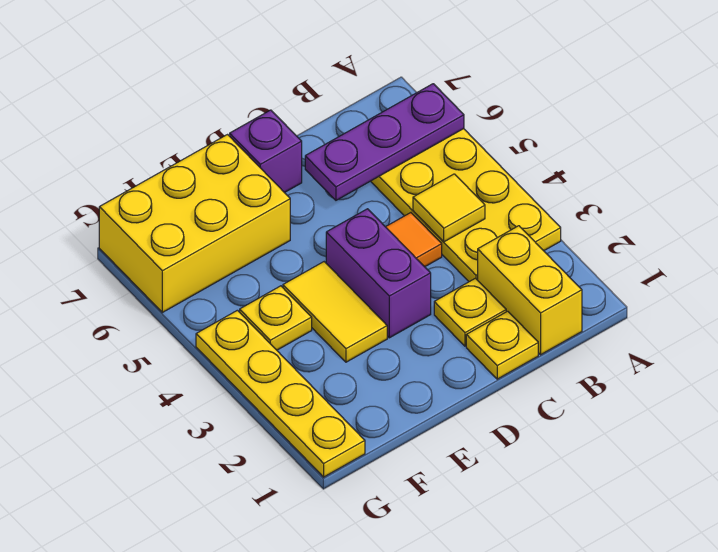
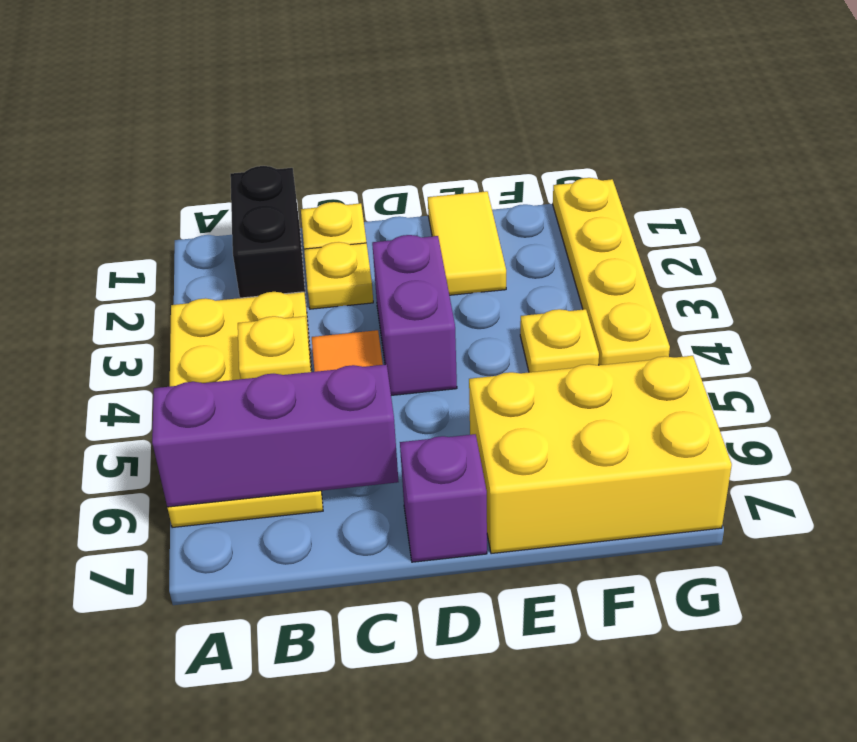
purple 1x3 plate [305,84,464,200] -> purple 1x3 brick [152,364,399,507]
yellow 1x2 brick [478,226,582,355] -> black 1x2 brick [230,166,306,301]
yellow 1x1 tile [413,174,485,242] -> yellow 1x1 plate [238,316,311,379]
yellow 1x2 tile [283,262,387,362] -> yellow 1x2 tile moved to [428,191,506,295]

